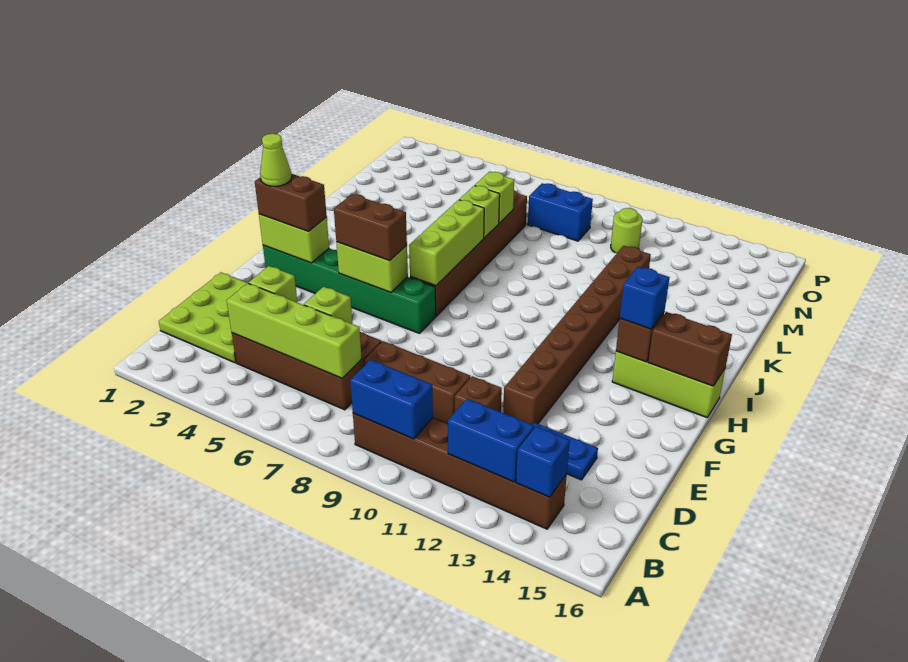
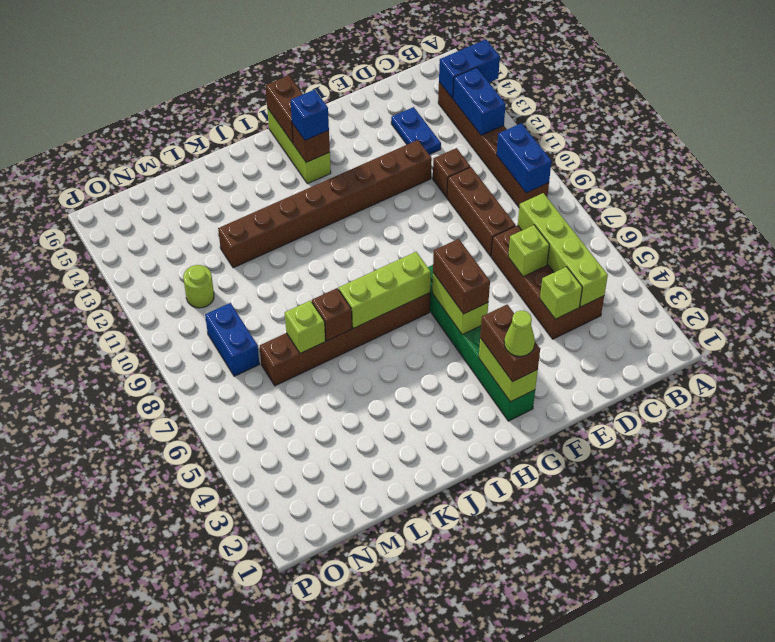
blue 1x1 brick [516,426,570,497] -> blue 1x2 brick [439,39,500,98]
lime 3x3 plate [159,272,247,363] -> none
lime 1x1 brick [459,186,500,238] -> brown 1x1 brick [312,288,352,341]

